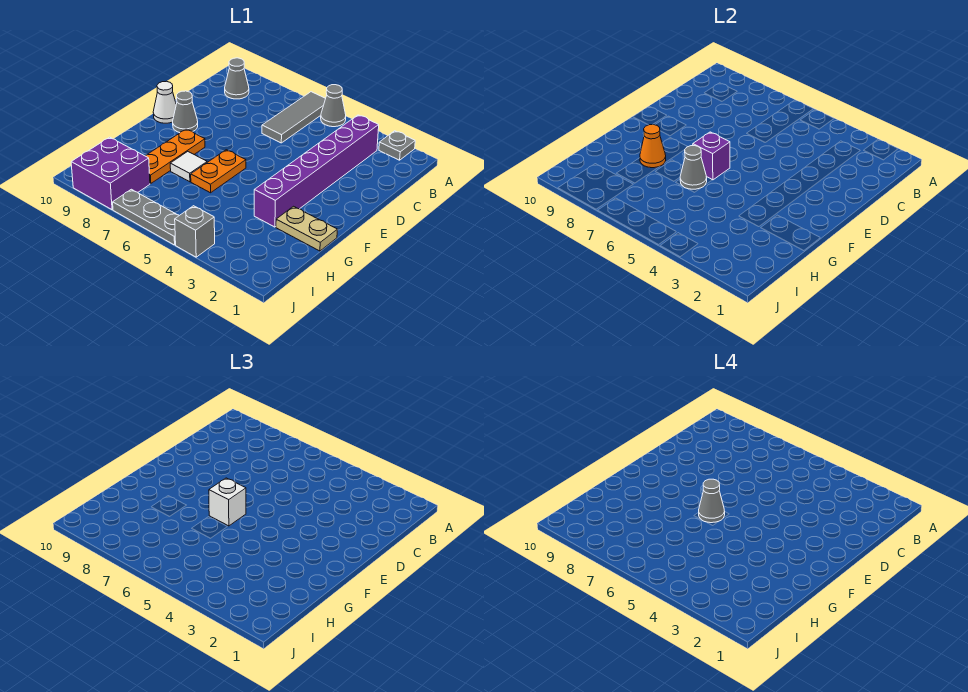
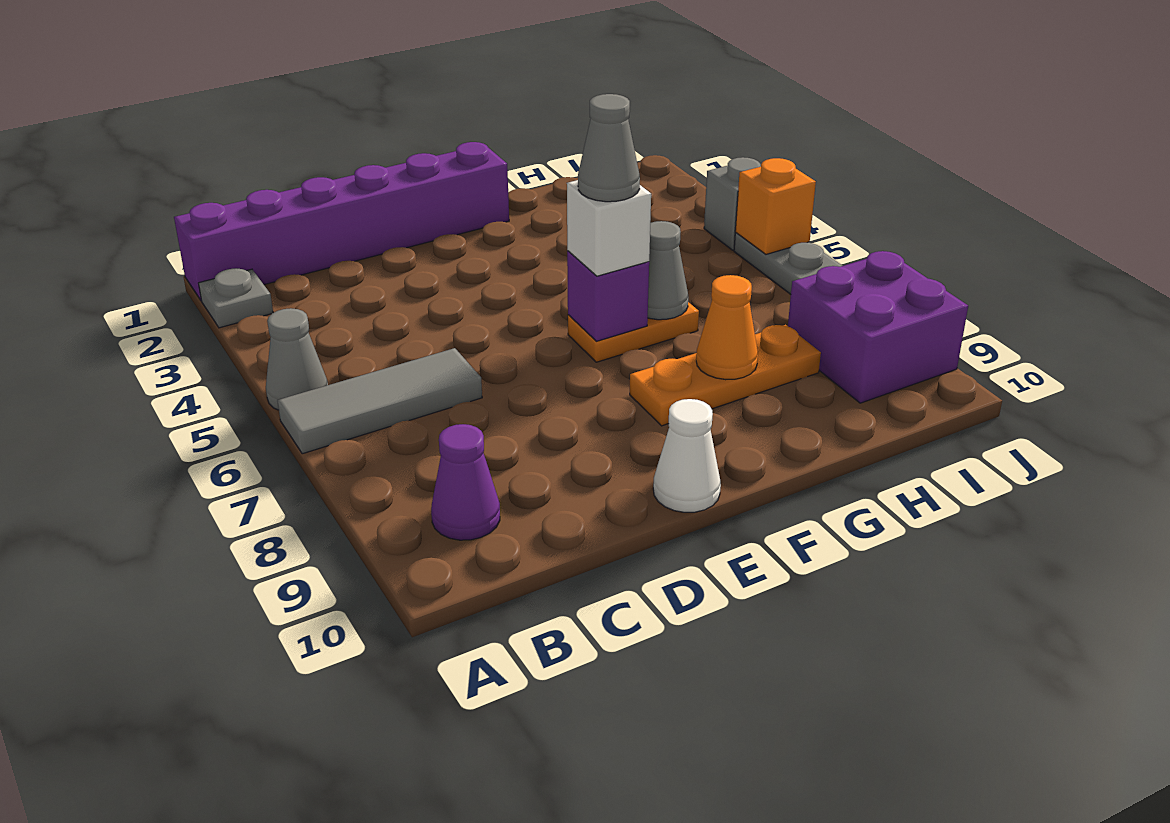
purple 1x6 brick [254,115,379,227] -> purple 1x6 brick moved to [174,142,509,301]
grey 1x1 cone [225,58,249,99] -> purple 1x1 cone [431,424,500,540]
grey 1x1 cone [173,91,198,133] -> none
tan 1x2 plate [276,206,337,251] -> none
white 1x1 tile [170,152,207,182] -> none
none -> orange 1x1 brick [735,158,816,254]

